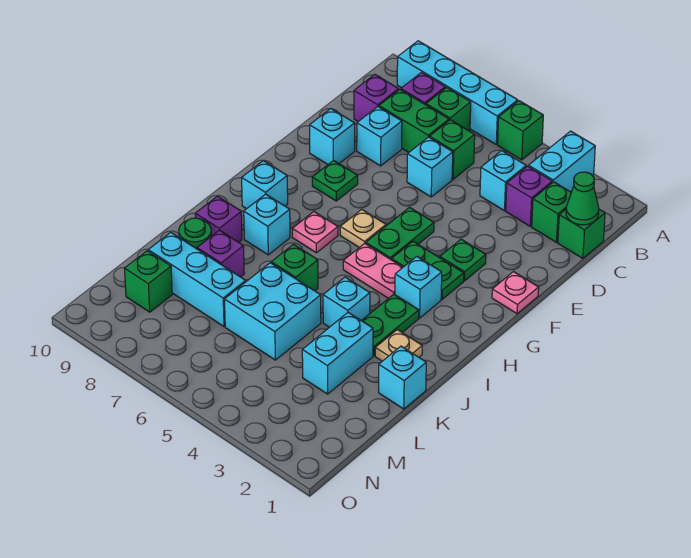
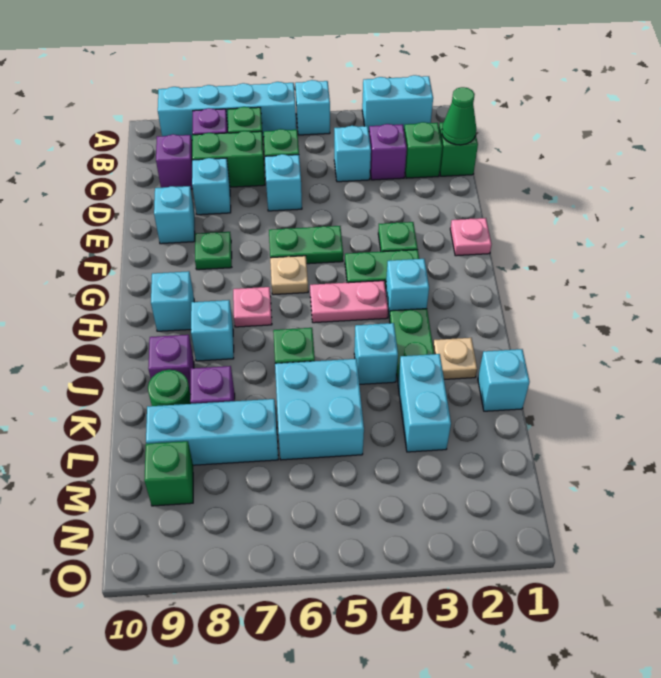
cyan 1x2 brick [529,131,595,192] -> cyan 1x2 brick turned to [362,75,433,131]
green 1x1 brick [498,101,543,160] -> cyan 1x1 brick [295,80,330,135]
green 1x2 plate [366,207,434,260] -> green 1x2 plate turned to [269,226,343,264]

